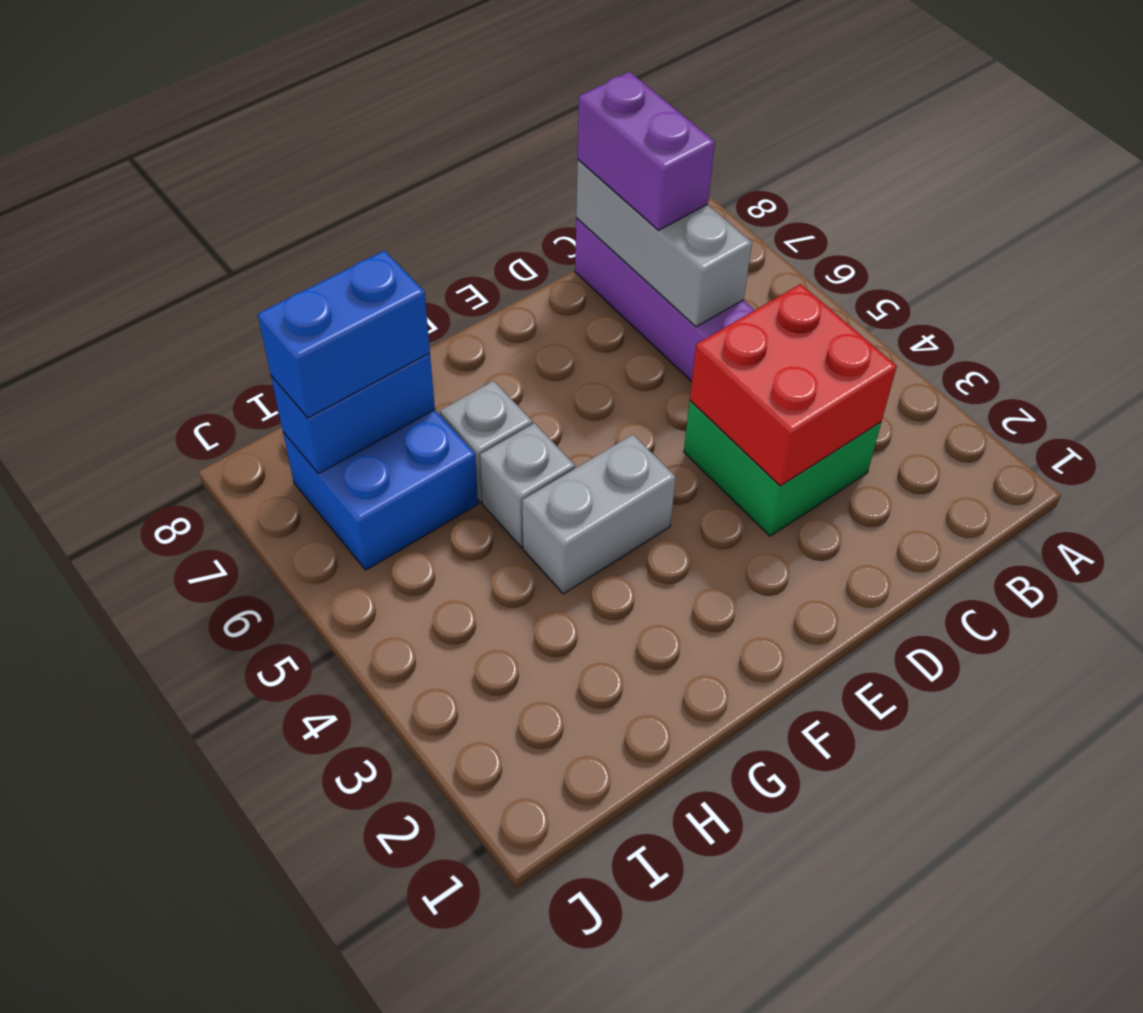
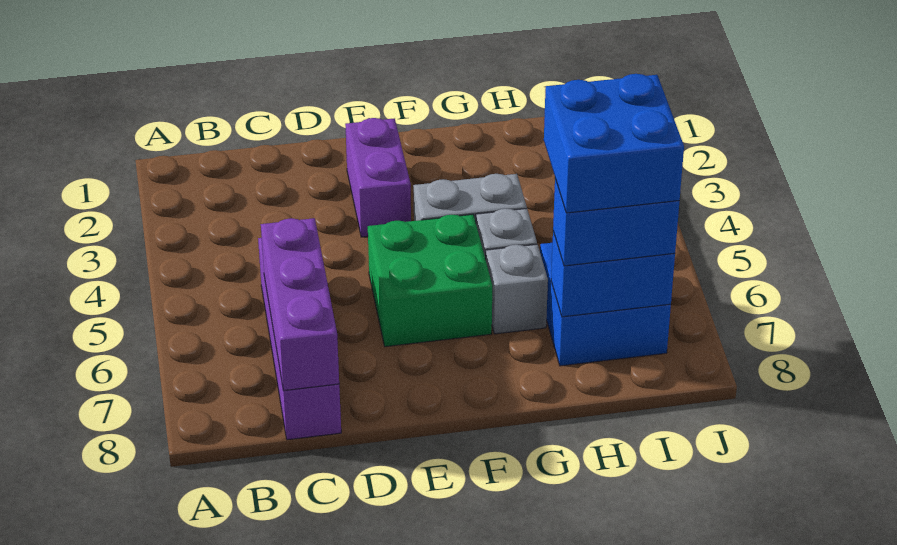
green 2x2 brick [684,401,881,536] -> green 2x2 brick moved to [368,214,492,347]
red 2x2 brick [690,284,897,486] -> none
grey 1x3 brick [576,160,752,327] -> purple 1x3 brick [261,218,339,391]
purple 1x2 brick [578,72,715,230] -> purple 1x2 brick moved to [345,118,411,237]
none -> blue 2x2 brick [544,74,684,213]

